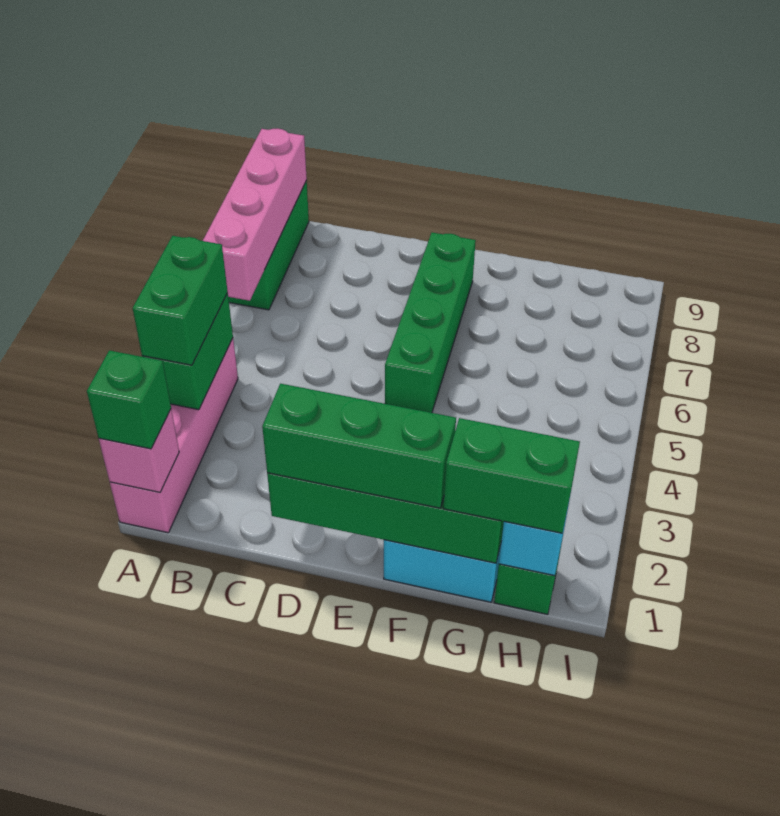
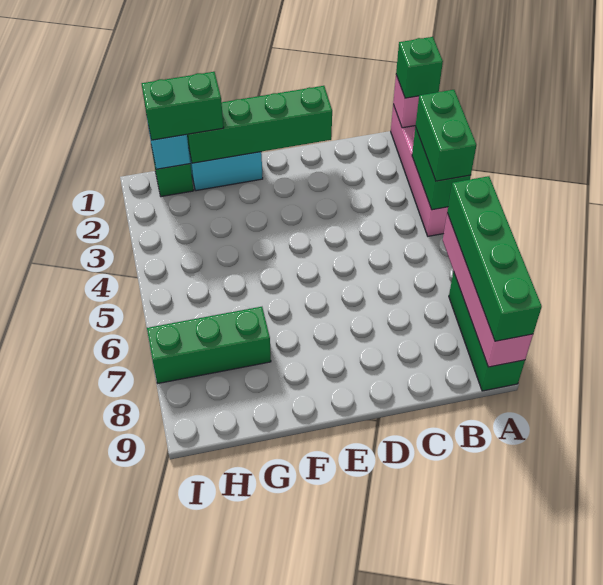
green 1x3 brick [262,384,456,508] -> green 1x3 brick moved to [147,307,271,383]
green 1x4 brick [385,233,476,413] -> green 1x4 brick moved to [447,176,542,341]

